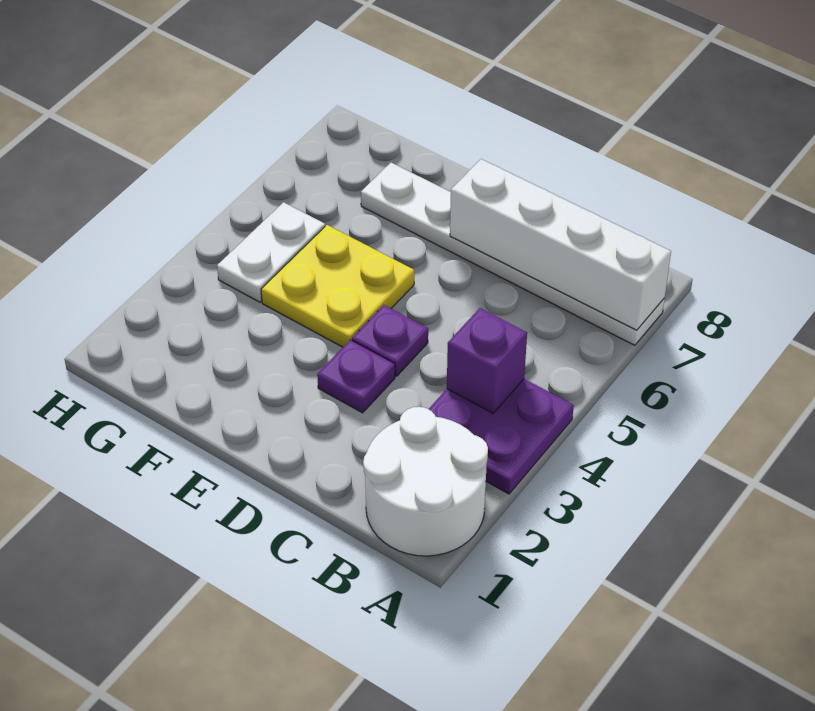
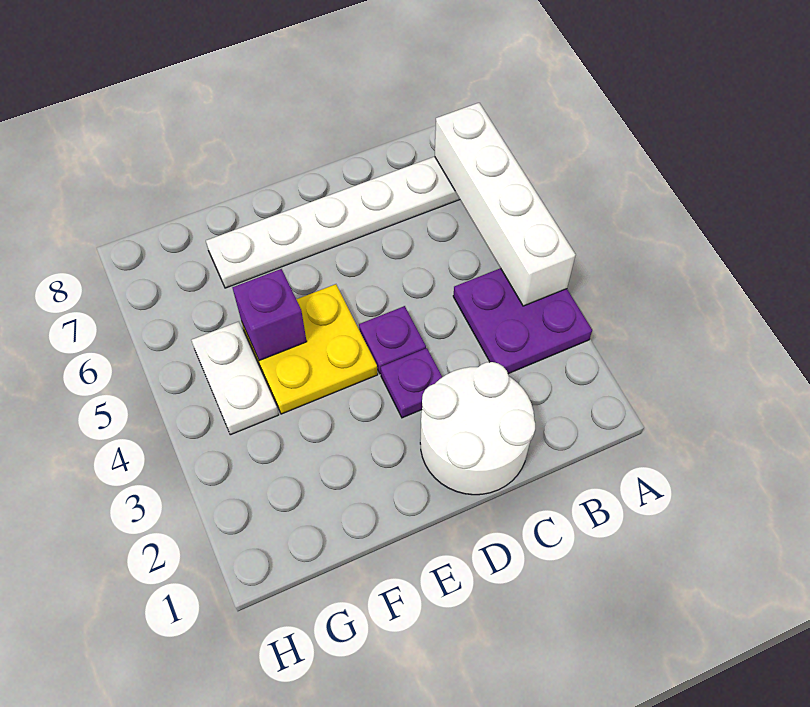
white 2x2 round brick [363,407,488,556] -> white 2x2 round brick moved to [420,362,535,495]
white 1x4 brick [450,159,671,330] -> white 1x4 brick turned to [435,103,575,306]
purple 1x1 brick [447,308,527,413] -> purple 1x1 brick moved to [232,269,307,361]

